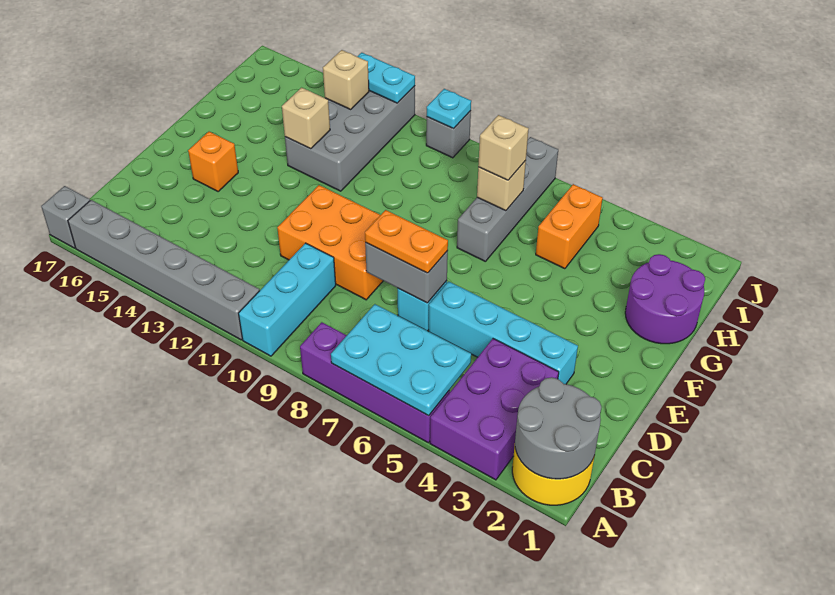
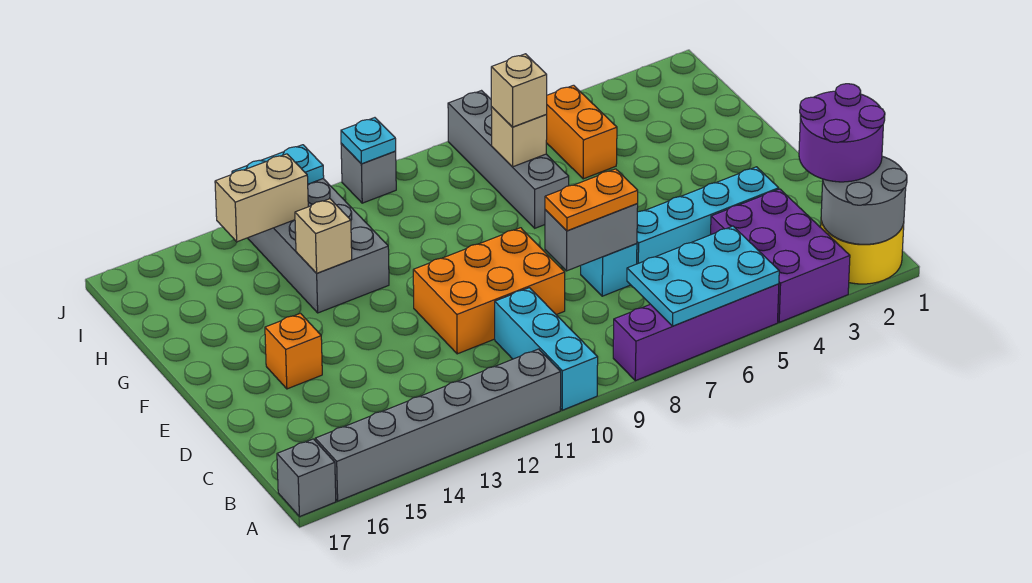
purple 2x2 round brick [625,254,705,344] -> purple 2x2 round brick moved to [799,84,885,182]
tan 1x1 brick [323,50,369,109] -> tan 1x2 brick [215,154,308,242]

